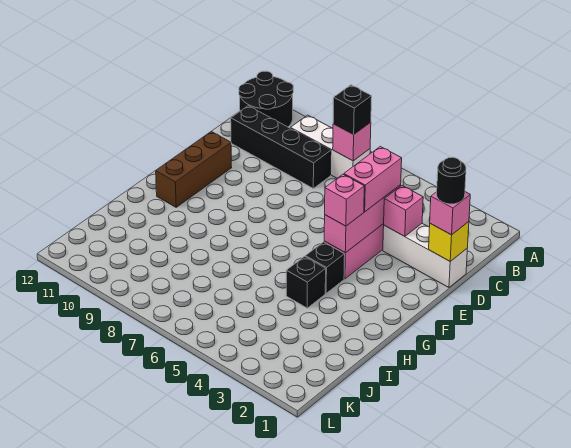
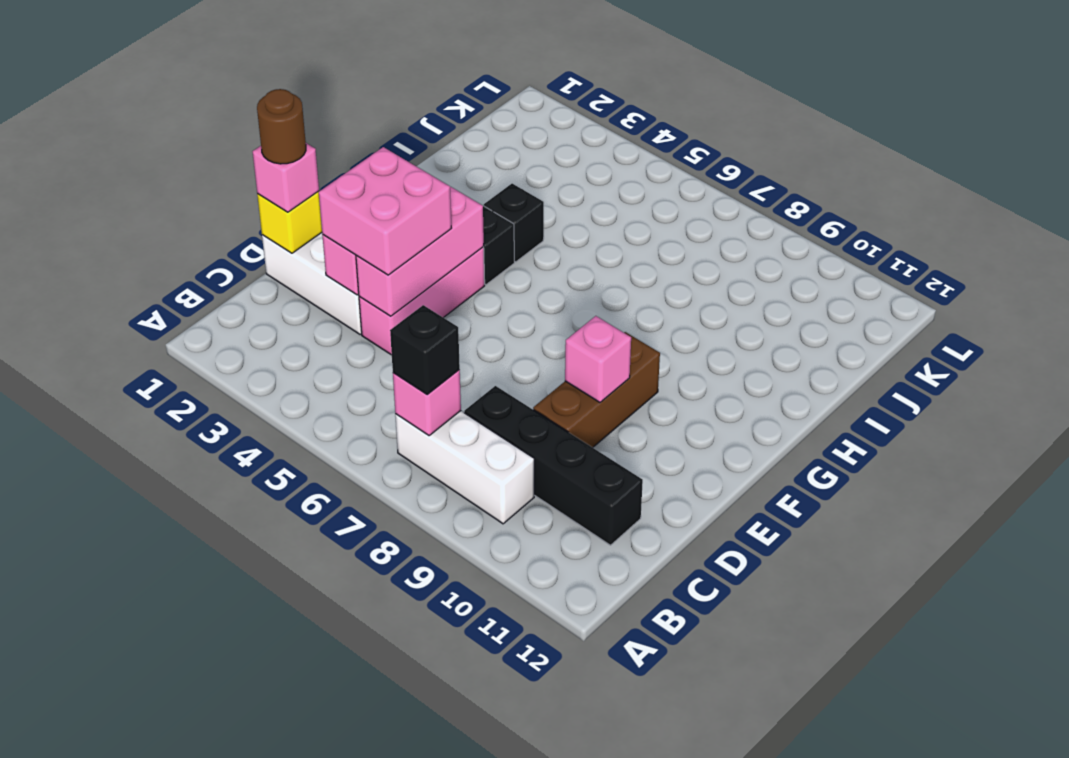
black 2x2 round brick [239,71,293,127] -> none
black 1x1 round brick [437,157,466,204] -> brown 1x1 round brick [257,89,306,164]
pink 1x2 brick [344,146,402,212] -> pink 2x2 brick [319,147,451,275]
brown 1x3 brick [156,132,232,207] -> brown 1x3 brick moved to [533,332,660,447]
pink 1x1 brick [325,174,364,226] -> pink 1x1 brick moved to [565,316,631,402]

